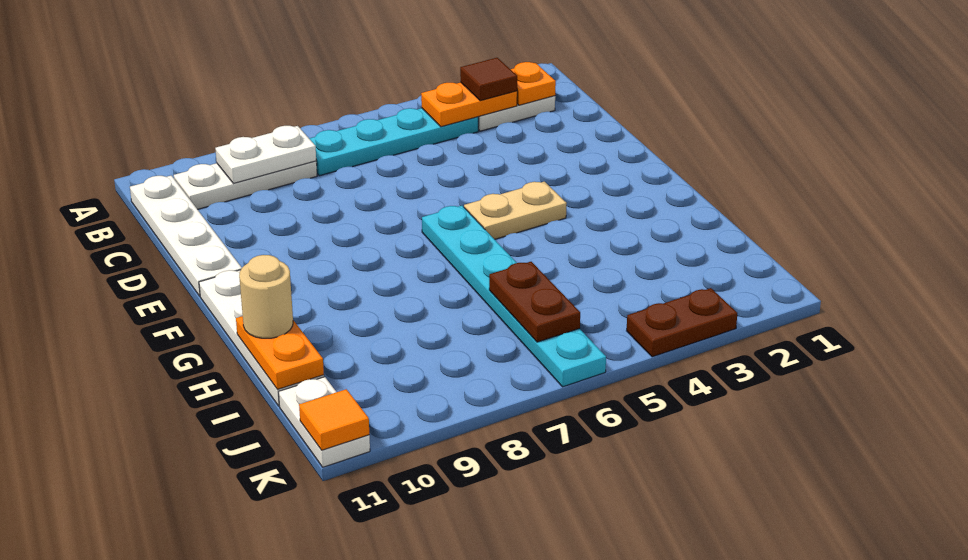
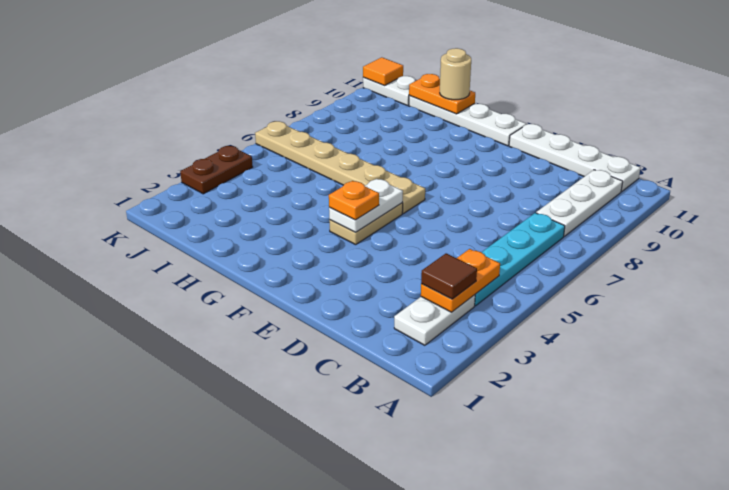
orange 1x1 plate [511,62,556,105] -> orange 1x1 plate moved to [329,181,379,220]
white 1x2 plate [215,126,316,183] -> white 1x2 plate moved to [329,179,403,232]
cyan 1x6 plate [422,206,606,387] -> tan 1x6 plate [255,121,425,214]
brown 1x2 plate [489,262,580,342] -> none

